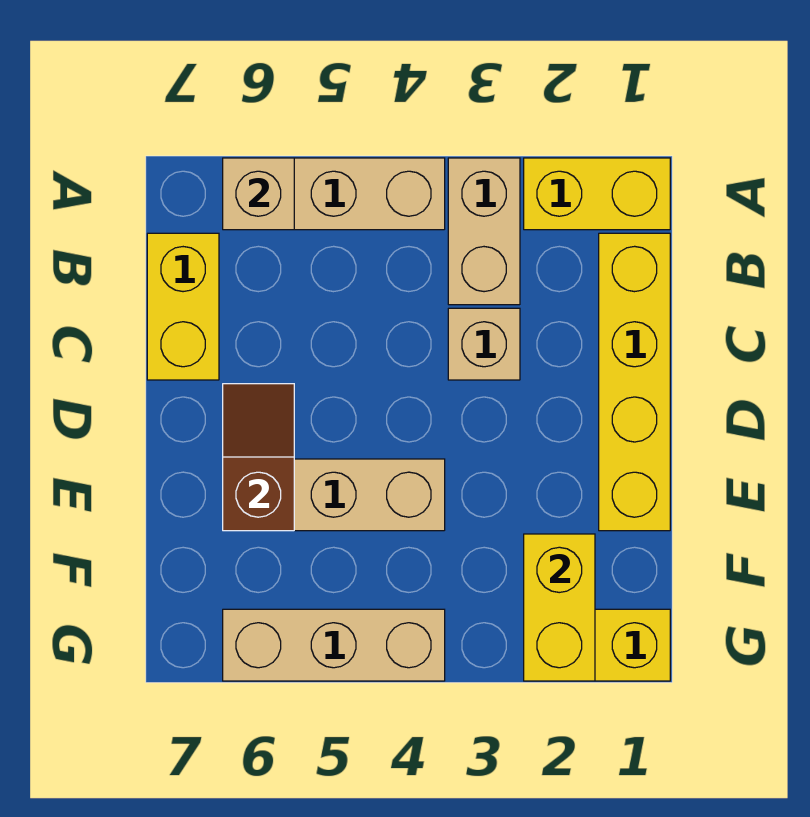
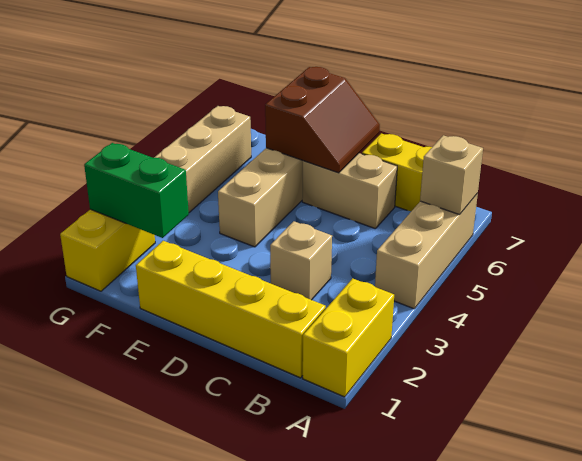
tan 1x2 brick [448,158,520,305] -> tan 1x2 brick moved to [302,153,397,229]
brown 1x2 slope [223,384,294,531] -> brown 2x2 slope [265,67,380,173]
yellow 1x2 brick [524,534,595,681] -> green 1x2 brick [84,143,189,238]

